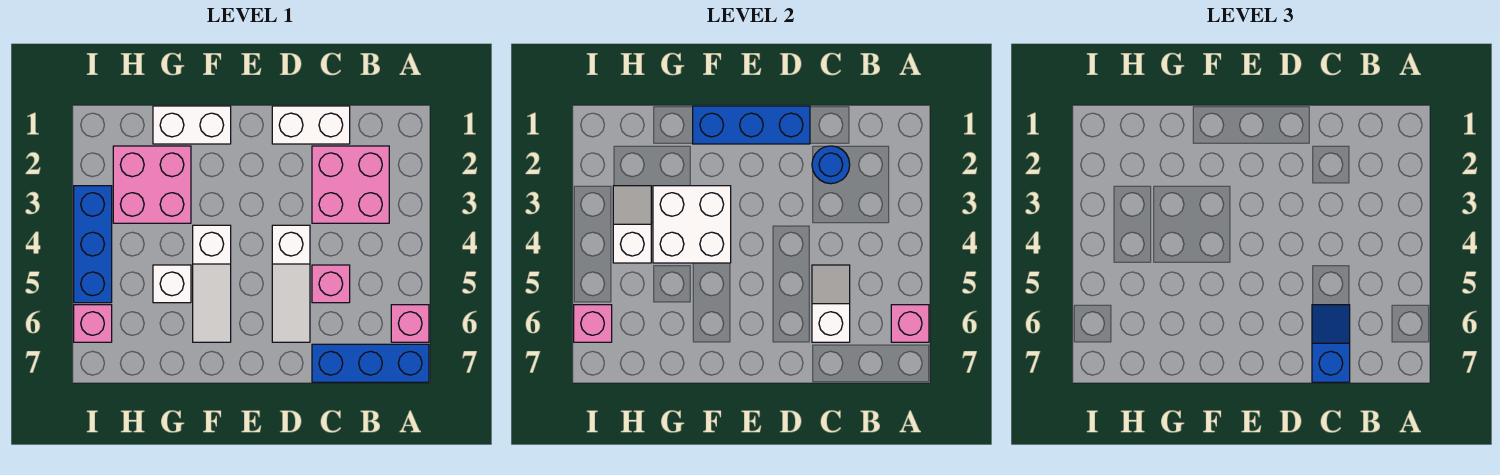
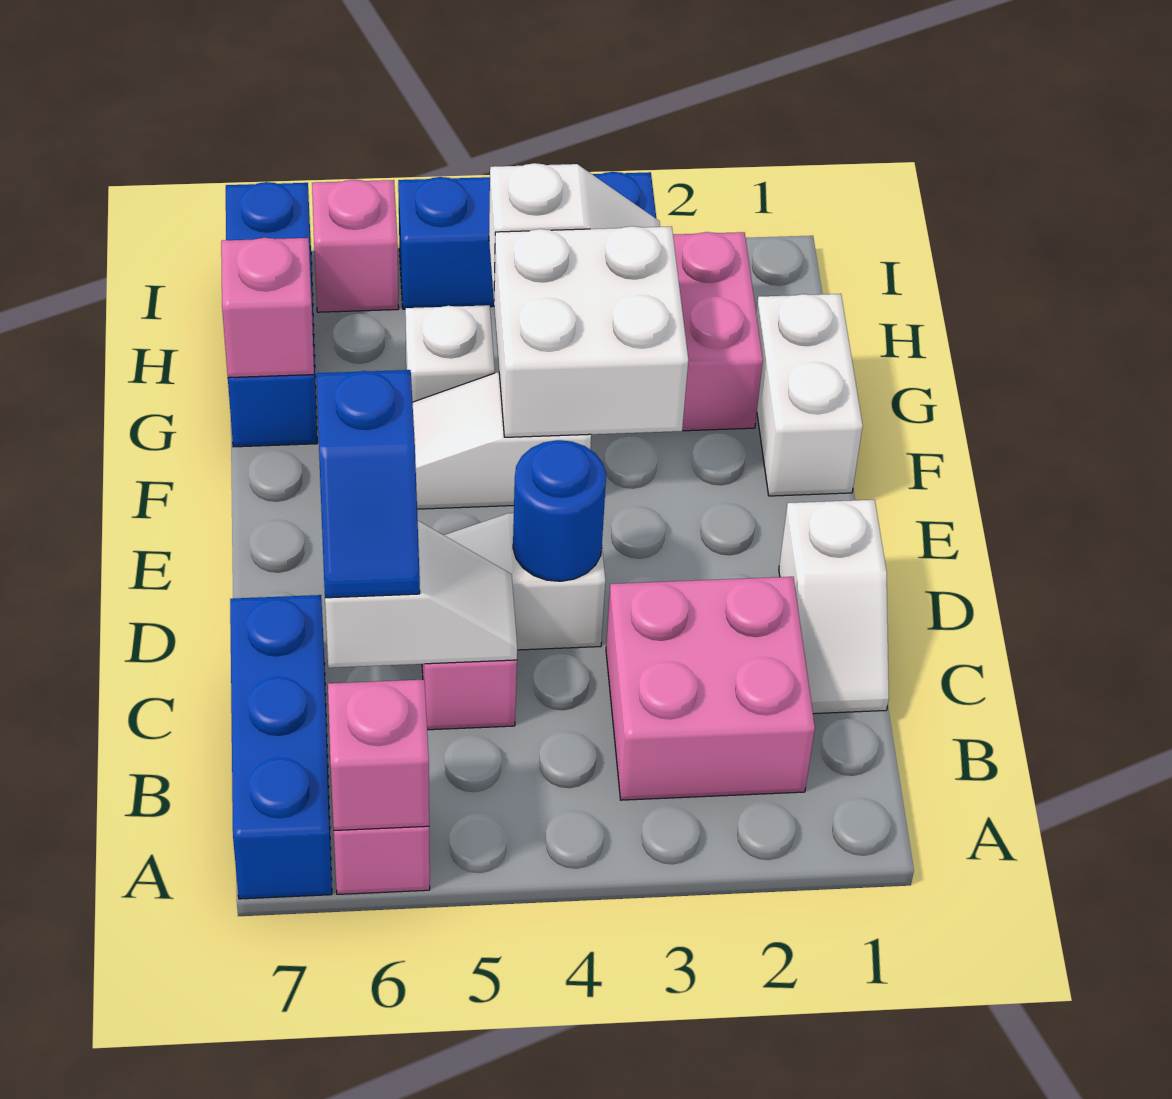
white 1x2 brick [272,106,350,144] -> white 1x2 slope [779,500,889,714]
blue 1x1 round brick [812,146,850,184] -> blue 1x1 round brick moved to [513,440,606,581]
blue 1x2 slope [1312,305,1350,382] -> blue 1x2 slope turned to [317,370,420,598]
blue 1x3 brick [693,106,810,144] -> blue 1x3 brick moved to [226,182,317,447]
pink 1x1 brick [574,305,612,342] -> pink 1x1 brick moved to [221,238,314,378]

